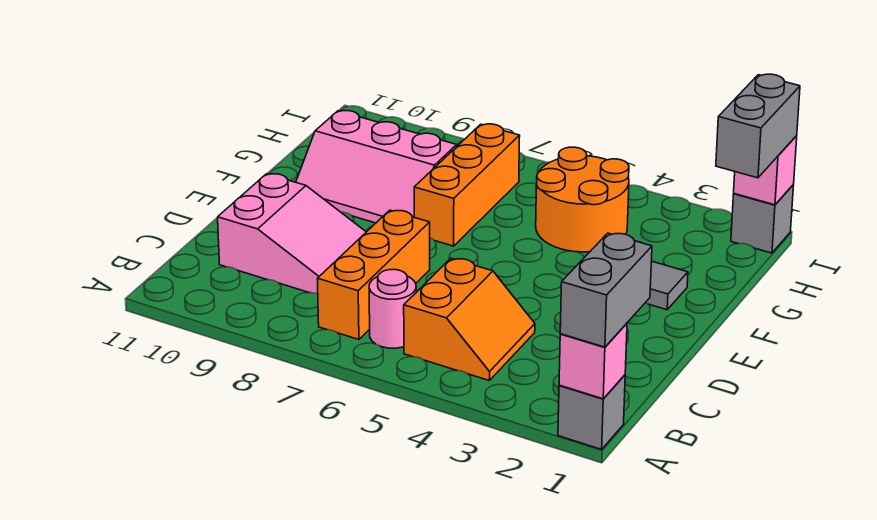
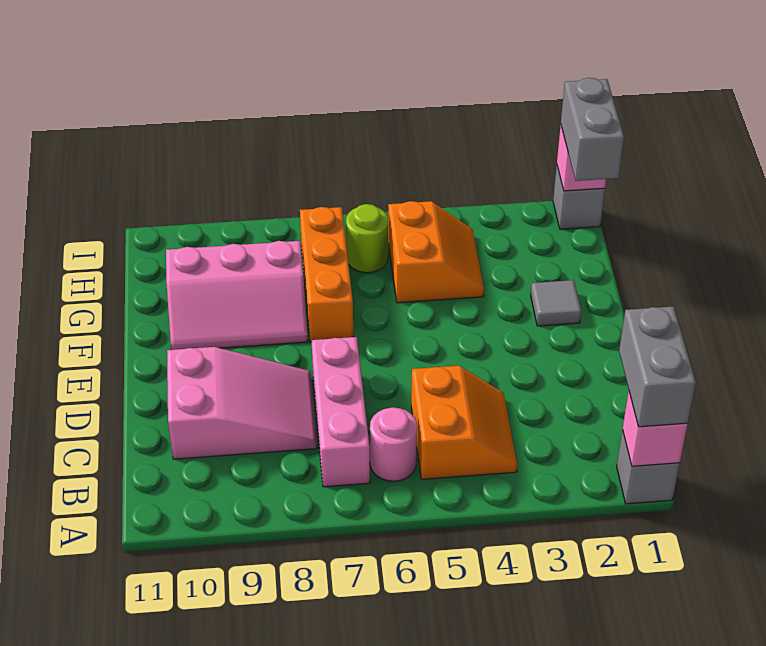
orange 1x3 brick [317,210,430,340] -> pink 1x3 brick [312,337,370,487]
orange 2x2 round brick [536,147,629,252] -> orange 2x2 slope [388,201,484,303]
none -> lime 1x1 round brick [346,204,388,273]

